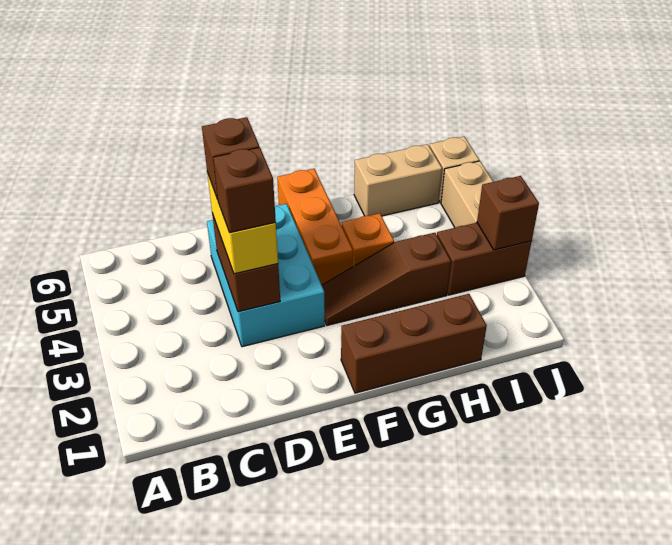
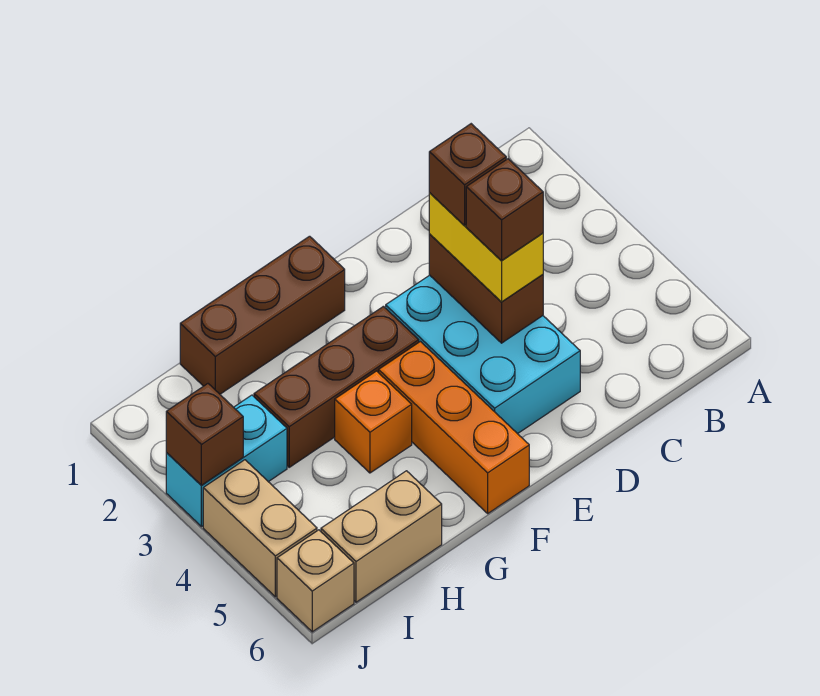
brown 1x3 slope [322,233,451,325] -> brown 1x3 brick [254,306,419,467]
brown 1x2 brick [437,223,532,295] -> cyan 1x2 brick [166,395,287,527]

